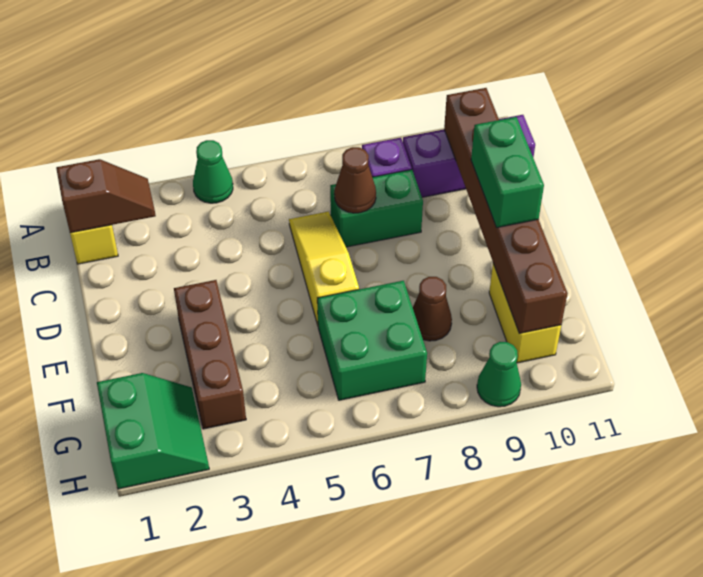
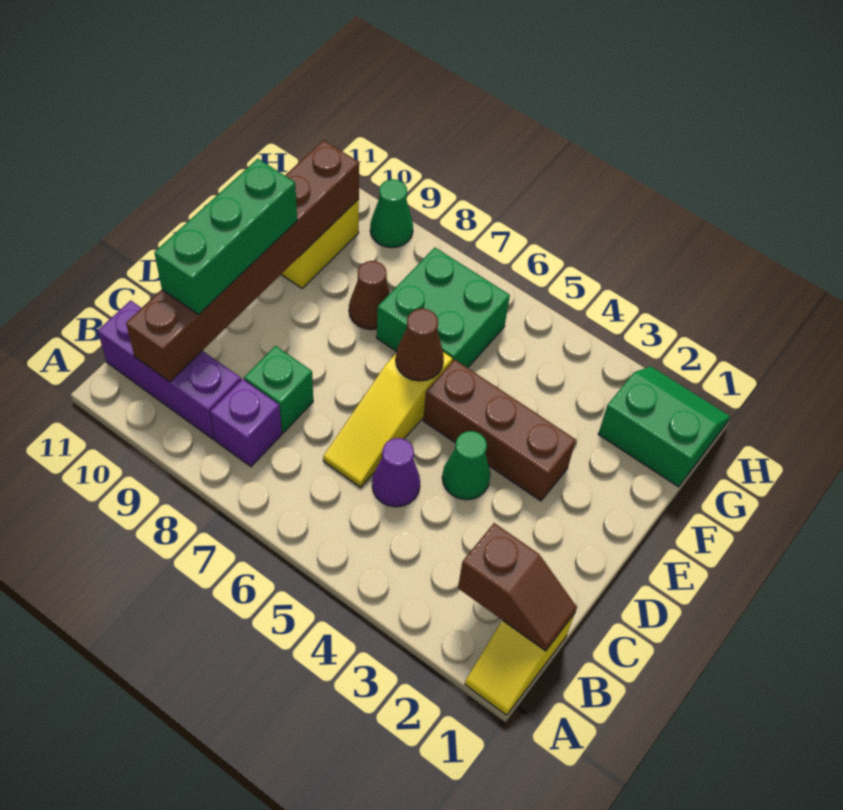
green 1x1 cone [193,140,233,203] -> green 1x1 cone moved to [442,431,490,500]
brown 1x2 slope [56,159,156,233] -> brown 1x2 slope turned to [458,523,577,651]
none -> purple 1x1 cone [372,438,420,507]
green 1x2 brick [330,170,423,247] -> green 1x1 brick [244,346,313,433]
brown 1x1 cone [334,147,376,213] -> brown 1x1 cone moved to [396,309,444,381]
green 1x2 brick [471,117,544,228] -> green 1x3 brick [154,159,297,314]
brown 1x3 brick [174,280,246,429] -> brown 1x3 brick turned to [423,360,576,501]
green 2x2 slope [97,373,209,489] -> green 2x2 slope turned to [598,366,730,487]

